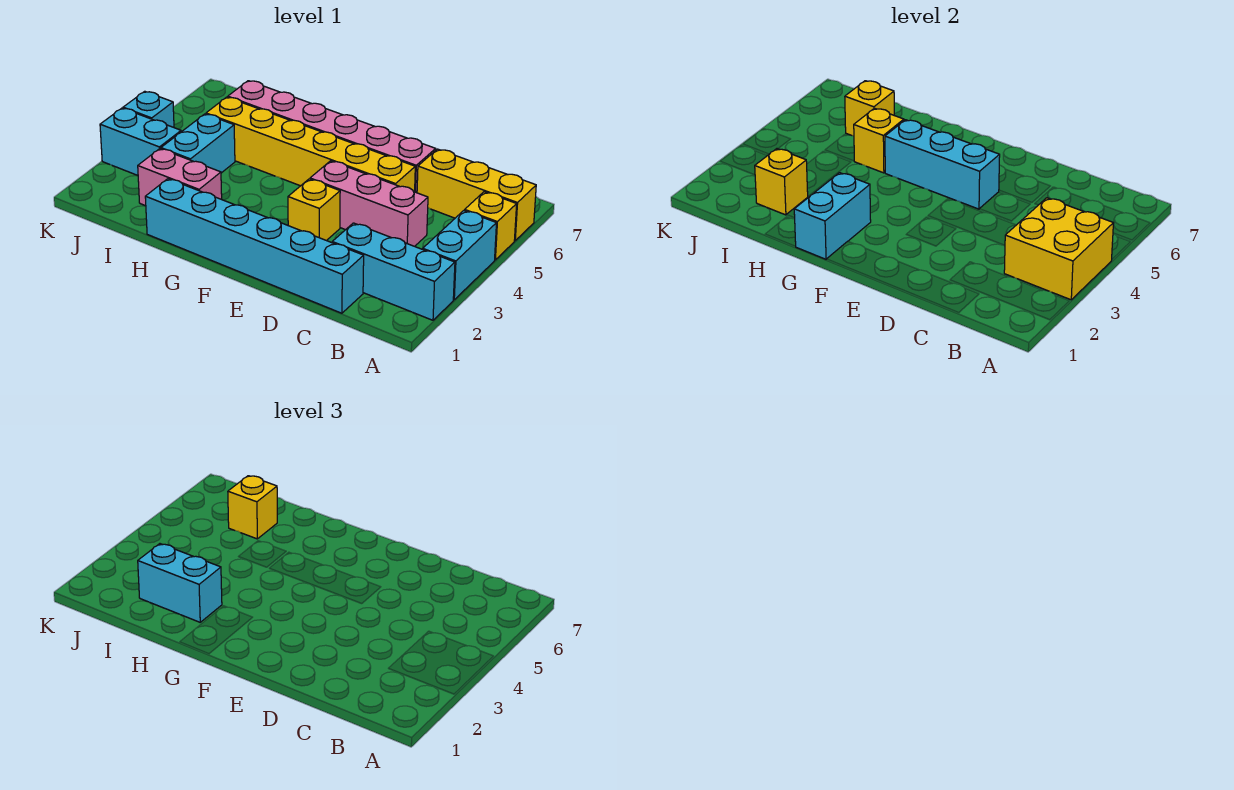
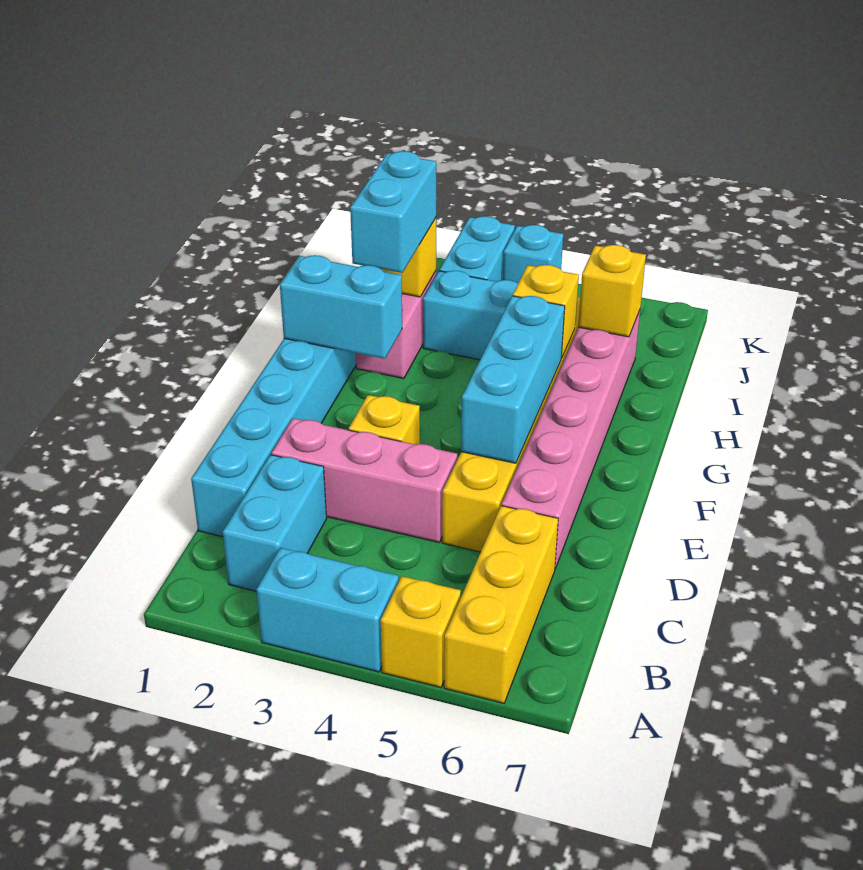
cyan 1x3 brick [332,223,455,320] -> cyan 1x2 brick [223,455,327,591]
yellow 2x2 brick [1004,198,1113,300] -> none
pink 1x3 brick [310,161,428,246] -> pink 1x3 brick turned to [271,418,457,542]
yellow 1x1 brick [228,476,277,539] -> none

